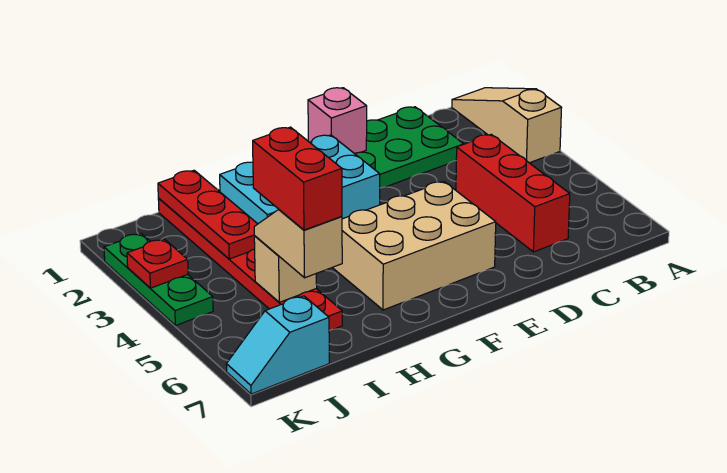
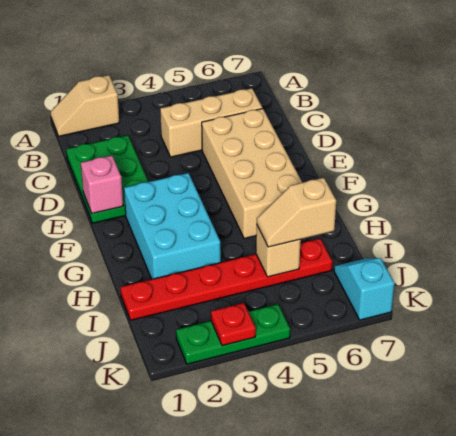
tan 1x3 slope [452,88,562,163] -> tan 1x2 slope [51,75,119,136]
red 1x3 brick [456,134,570,252] -> tan 1x3 brick [160,88,262,157]
tan 2x3 brick [333,181,496,310] -> tan 2x4 brick [202,108,302,239]
red 1x3 plate [158,170,257,259] -> none
red 1x2 brick [253,127,342,230] -> none
cyan 1x2 slope [226,296,329,394] -> cyan 1x2 slope turned to [334,258,394,320]

